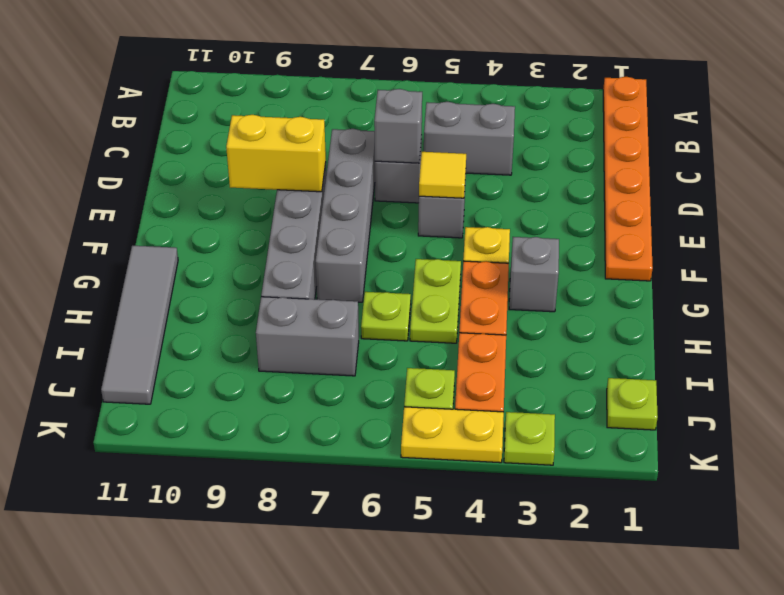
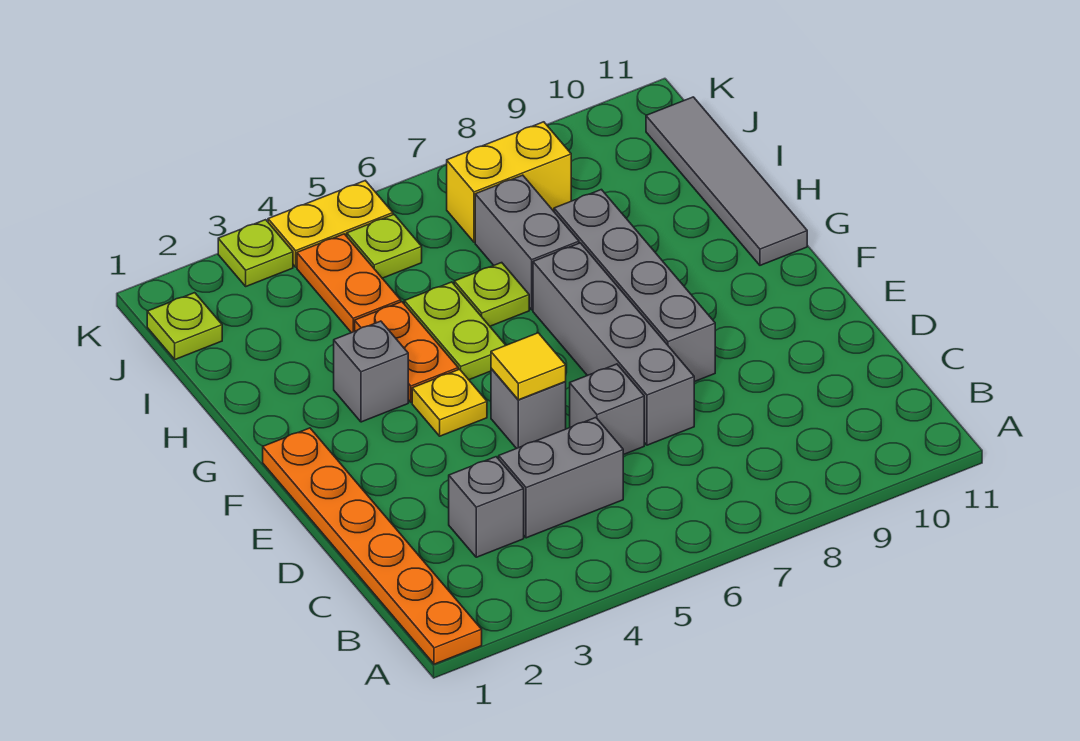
grey 1x1 brick [374,89,422,163] -> grey 1x1 brick moved to [449,457,524,557]
yellow 1x2 brick [226,115,326,192] -> yellow 1x2 brick moved to [447,122,571,242]
grey 1x2 brick [256,297,359,376] -> grey 1x2 brick turned to [475,175,579,310]

